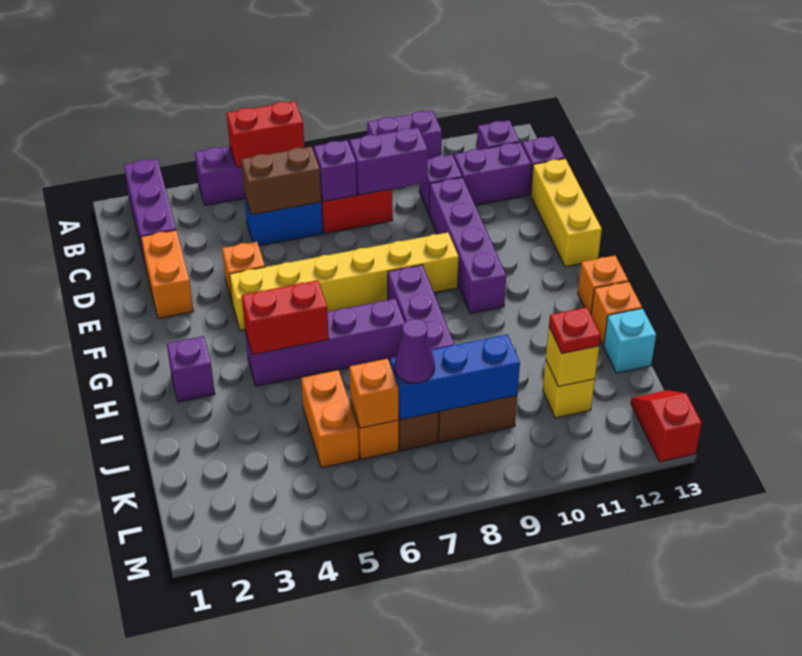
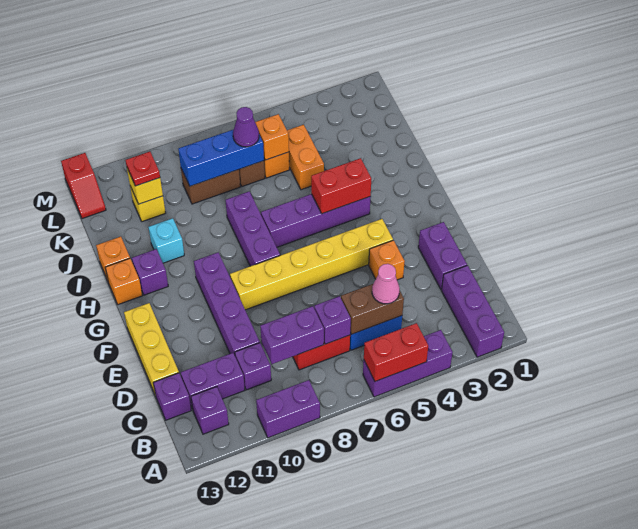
none -> pink 1x1 cone [372,264,400,304]
orange 1x2 brick [141,230,193,318] -> purple 1x2 brick [418,222,467,290]
purple 1x1 brick [167,336,215,402] -> purple 1x1 brick moved to [132,249,168,295]
cyan 1x1 brick [604,308,656,373] -> cyan 1x1 brick moved to [149,218,184,263]

